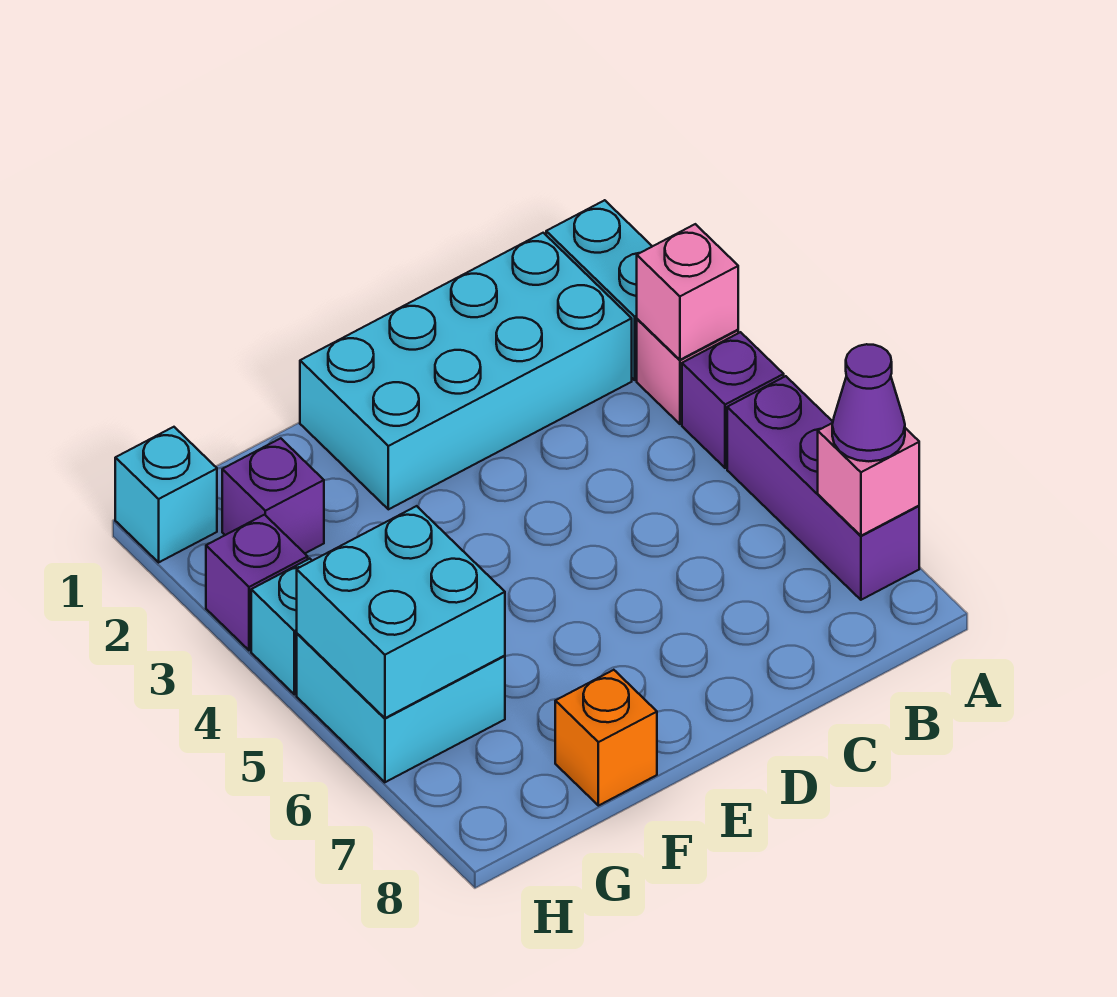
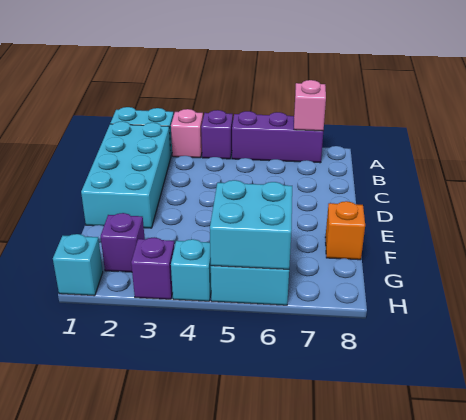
pink 1x1 brick [637,224,738,360] -> none
purple 1x1 cone [832,344,905,461] -> none

